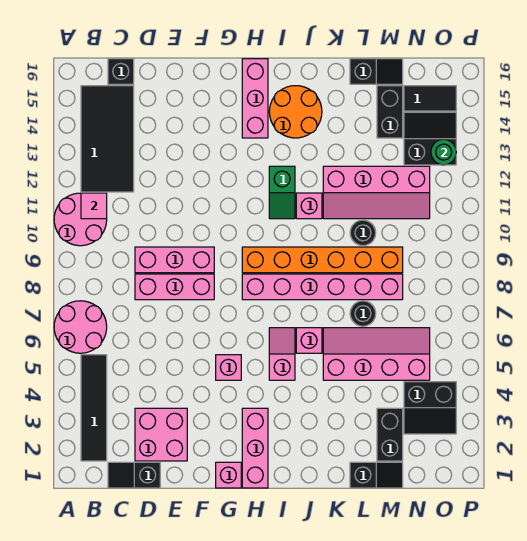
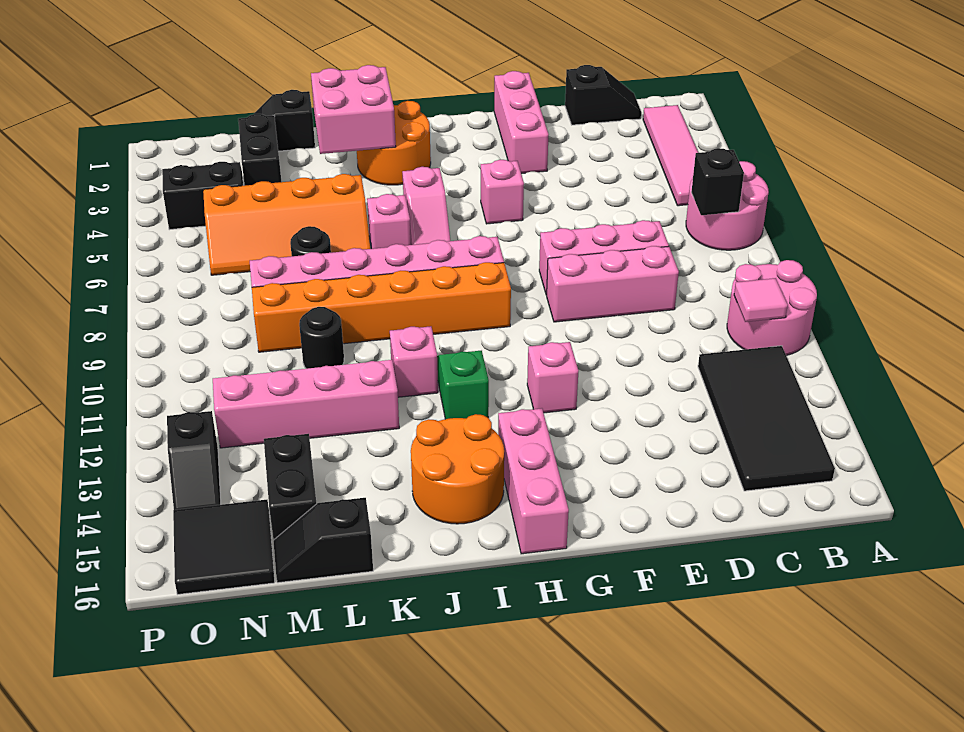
black 1x4 tile [81,355,107,461] -> pink 1x4 tile [643,105,698,206]
black 1x1 brick [108,59,134,84] -> black 1x1 brick moved to [691,148,744,215]
pink 2x2 brick [135,408,187,461] -> pink 2x2 brick moved to [311,65,396,154]
pink 1x1 brick [216,462,241,488] -> pink 1x1 brick moved to [527,342,578,413]
pink 1x3 brick [242,408,268,488] -> pink 1x3 brick moved to [494,71,549,174]
none -> orange 2x2 round brick [357,101,431,185]
pink 2x4 slope [323,328,430,380] -> orange 2x4 slope [203,174,370,275]
black 2x2 slope [404,112,456,165] -> black 1x2 slope [167,411,221,510]
black 1x2 tile [404,86,456,111] -> black 2x2 tile [173,500,275,594]
green 1x1 round brick [431,139,456,165] -> none

